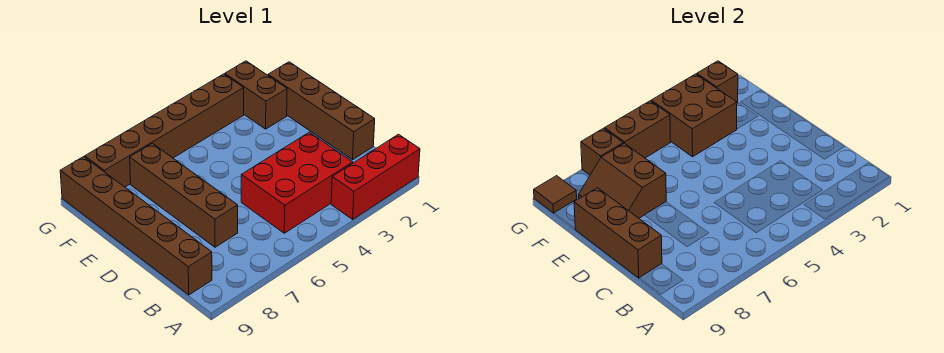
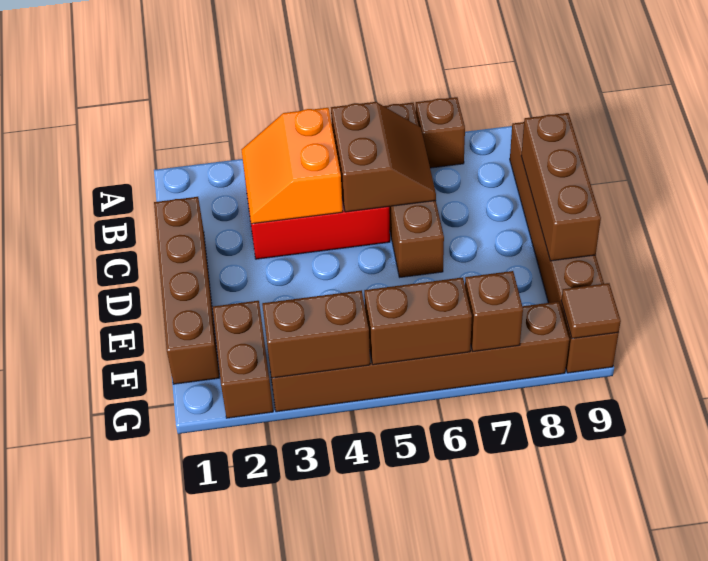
red 1x3 brick [331,134,420,219] -> none
none -> orange 2x2 slope [241,108,343,224]
brown 1x4 brick [130,143,238,247] -> brown 1x4 brick moved to [384,103,444,277]
brown 2x2 slope [579,143,666,218] -> brown 2x2 slope moved to [331,102,436,212]
brown 2x2 brick [651,74,737,157] -> brown 1x2 brick [262,290,370,378]
brown 1x1 brick [697,61,738,102] -> brown 1x1 brick moved to [416,97,465,168]

